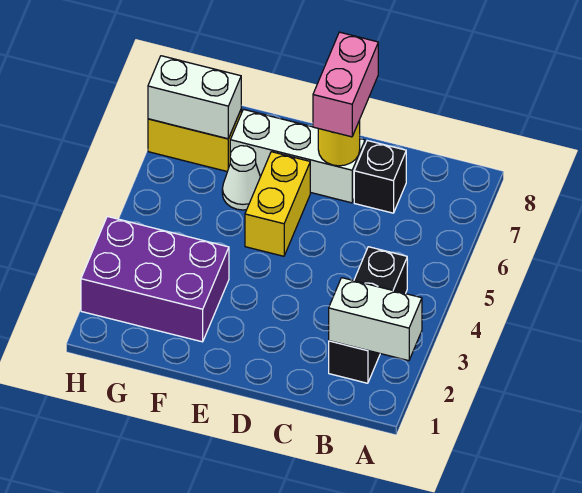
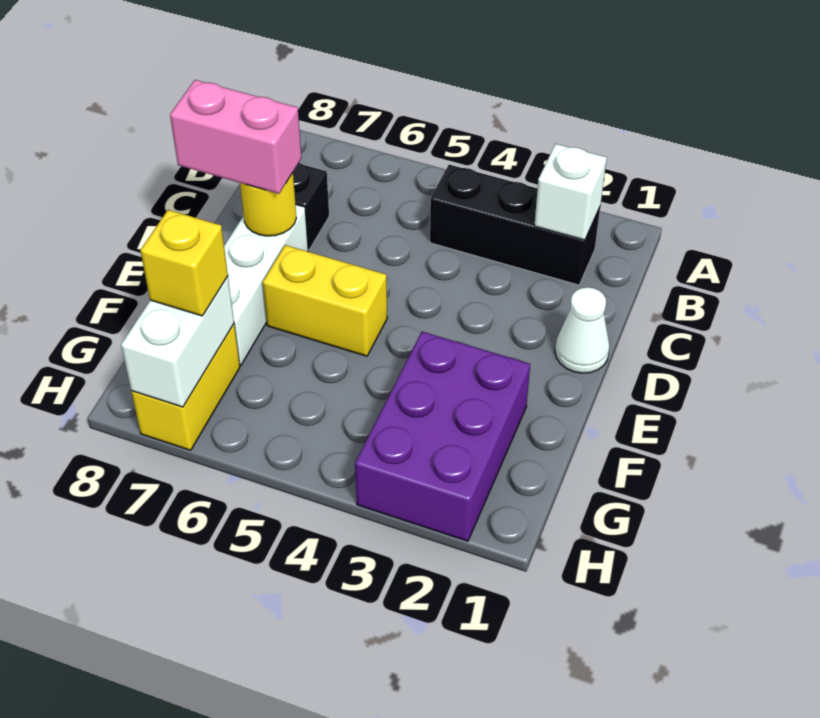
white 1x2 brick [329,278,422,361] -> white 1x1 brick [534,144,607,240]
white 1x1 cone [222,146,260,210] -> white 1x1 cone moved to [555,287,610,373]
none -> yellow 1x1 brick [140,210,228,316]

